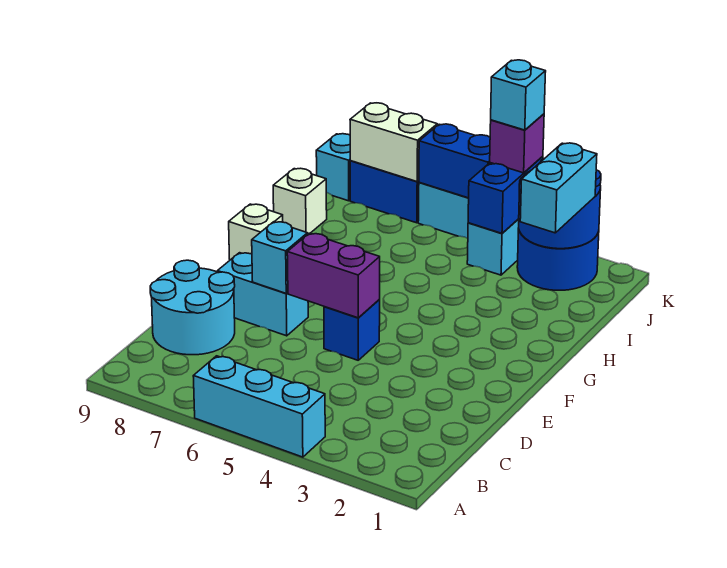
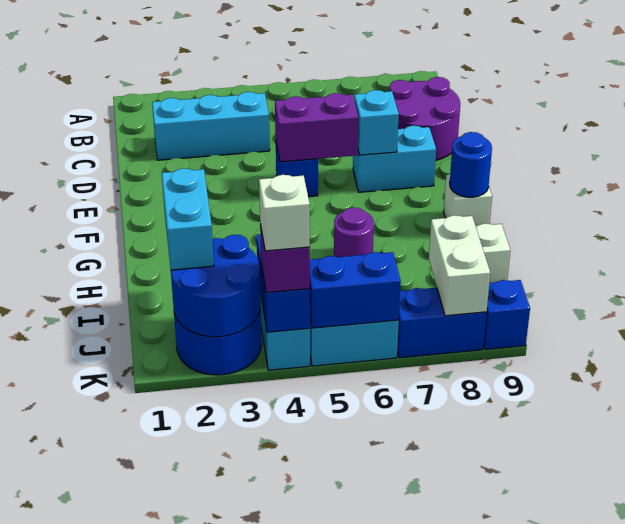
cyan 1x3 brick [193,356,325,457] -> cyan 1x3 brick moved to [152,92,270,160]
cyan 2x2 round brick [150,260,235,355] -> purple 2x2 round brick [389,77,460,160]
none -> blue 1x1 round brick [450,132,492,197]
none -> purple 1x1 round brick [334,207,374,257]
cyan 1x1 brick [491,60,546,130] -> white 1x1 brick [259,175,310,251]
white 1x2 brick [350,103,437,181] -> white 1x2 brick turned to [429,215,490,316]
cyan 1x1 brick [316,134,350,201] -> blue 1x1 brick [483,280,530,350]

